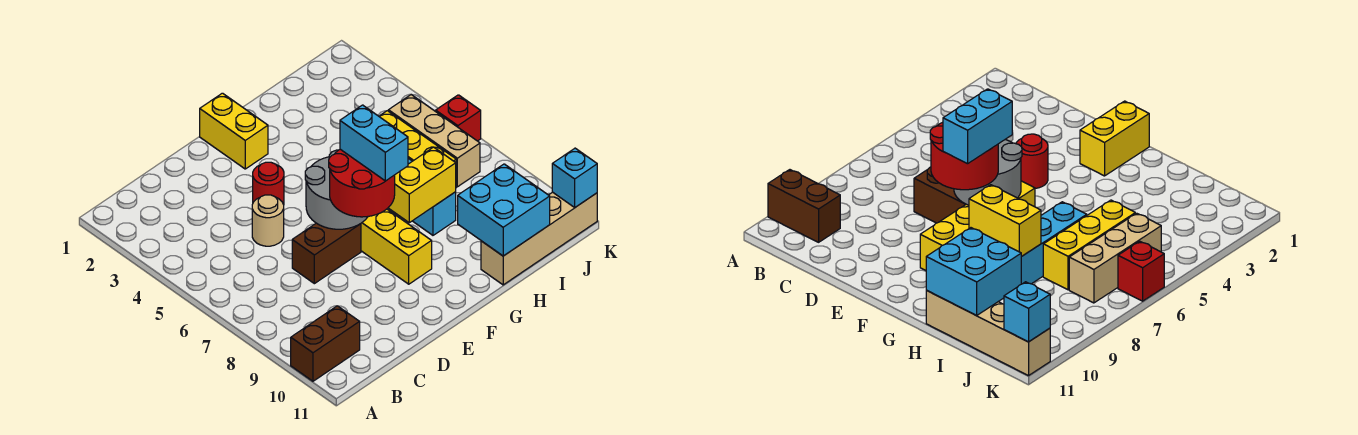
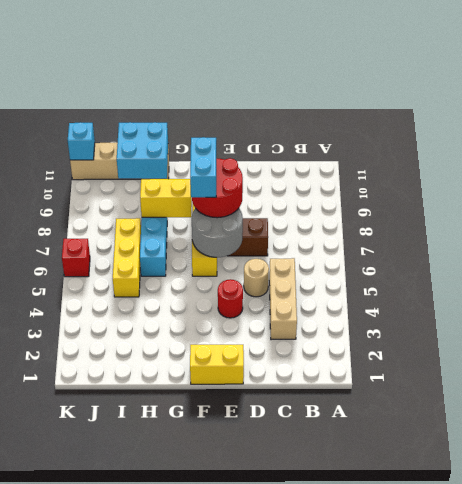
brown 1x2 brick [291,306,360,381] -> none
yellow 1x2 brick [200,93,268,169] -> yellow 1x2 brick turned to [190,345,244,384]
tan 1x3 brick [388,95,480,187] -> tan 1x3 brick moved to [269,258,297,340]

